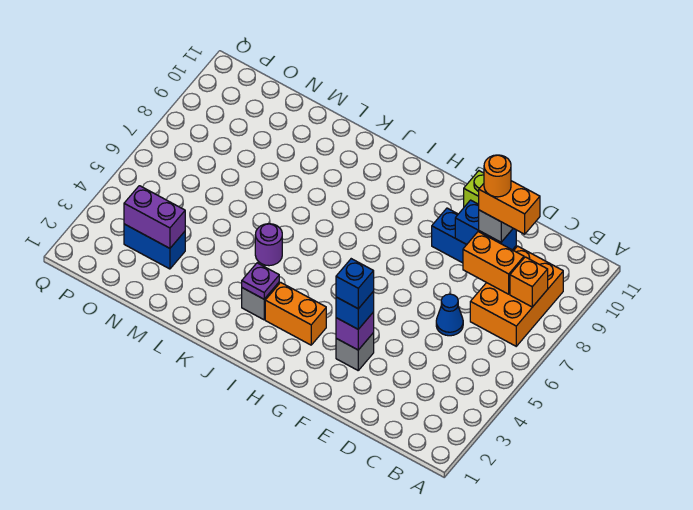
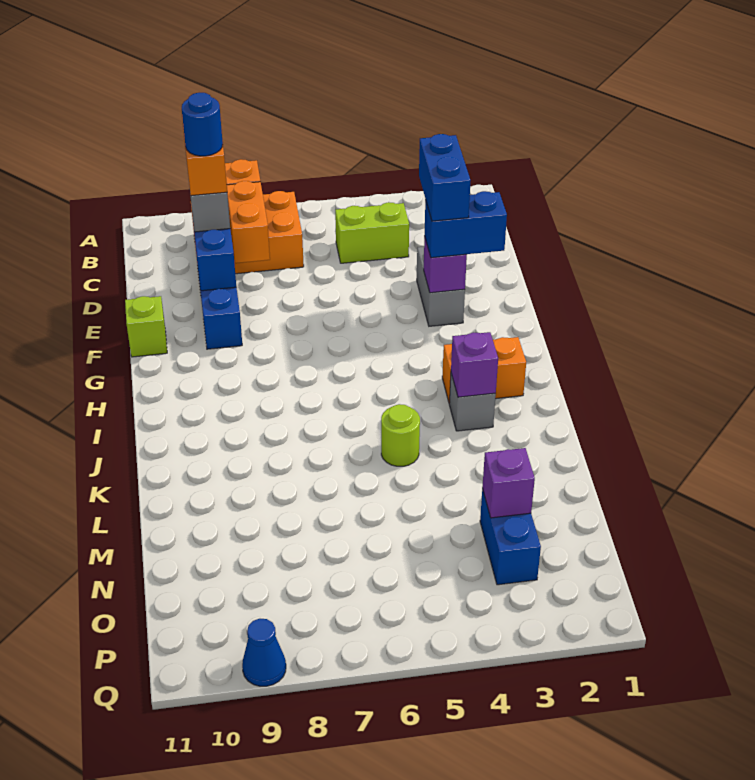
none -> lime 1x2 brick [335,202,409,263]
blue 1x1 cone [436,294,463,336] -> blue 1x1 cone moved to [242,619,286,686]
orange 1x1 round brick [484,155,511,197] -> blue 1x1 round brick [182,93,223,156]
grey 1x1 brick [336,333,374,370] -> grey 1x2 brick [417,247,465,326]
blue 1x1 brick [336,291,374,329] -> blue 1x2 brick [425,191,507,258]
blue 1x1 brick [336,259,374,309] -> blue 1x2 brick [419,134,471,221]
orange 1x2 brick [265,282,326,345] -> orange 1x2 brick turned to [442,337,526,403]
purple 1x1 plate [242,263,279,299] -> purple 1x1 brick [451,332,498,397]
purple 1x1 round brick [255,224,282,266] -> lime 1x1 round brick [381,404,420,466]
purple 1x2 brick [124,186,185,248] -> purple 1x1 brick [482,448,535,518]

